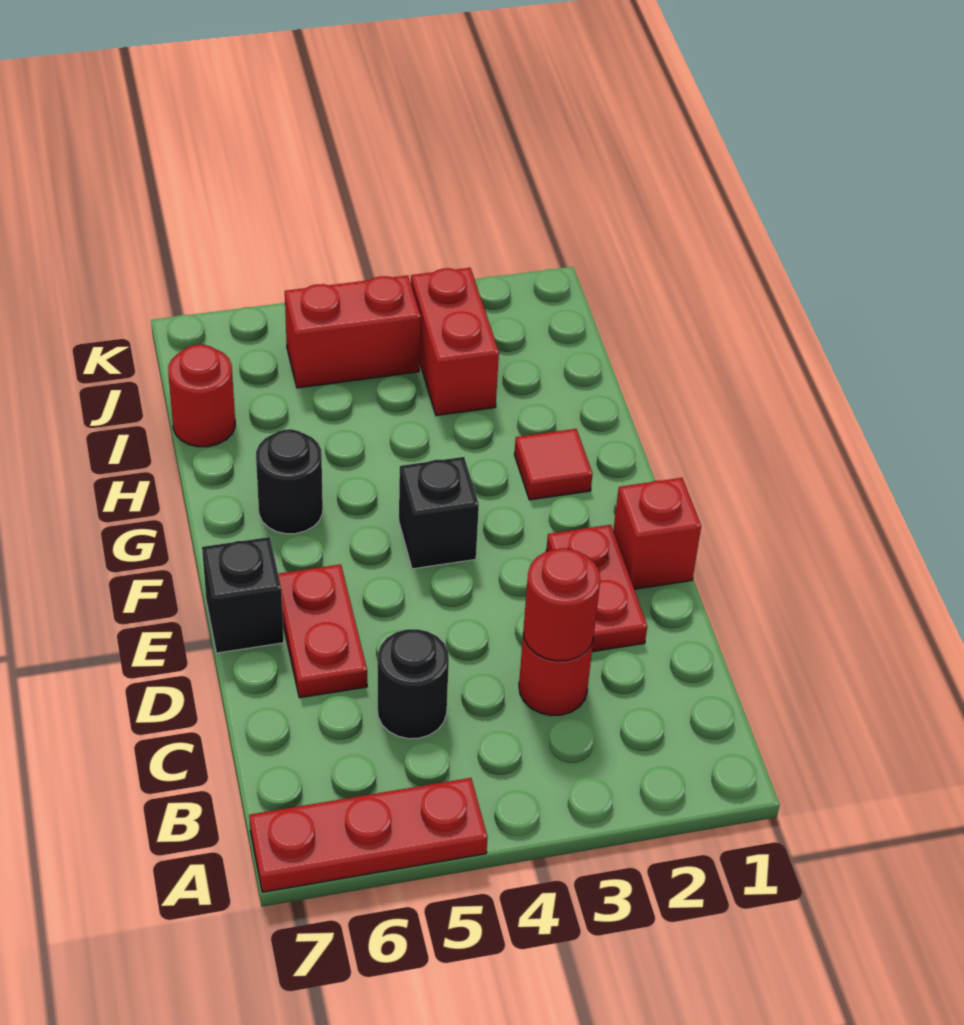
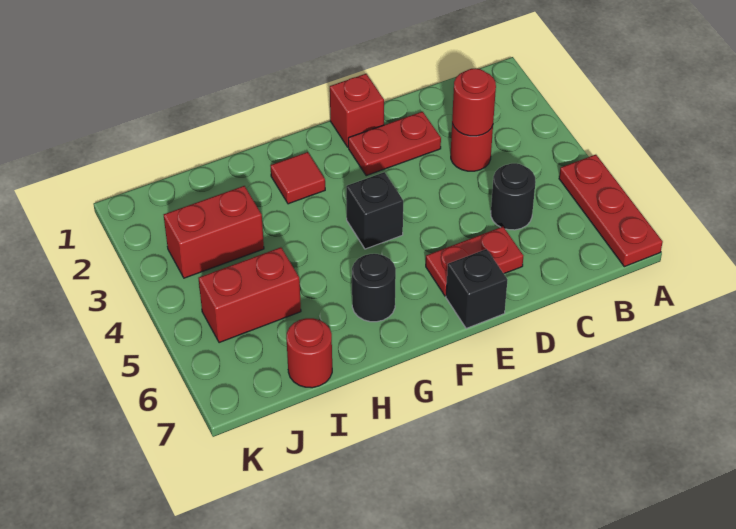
red 1x2 brick [285,275,421,388] -> red 1x2 brick turned to [198,247,301,343]

